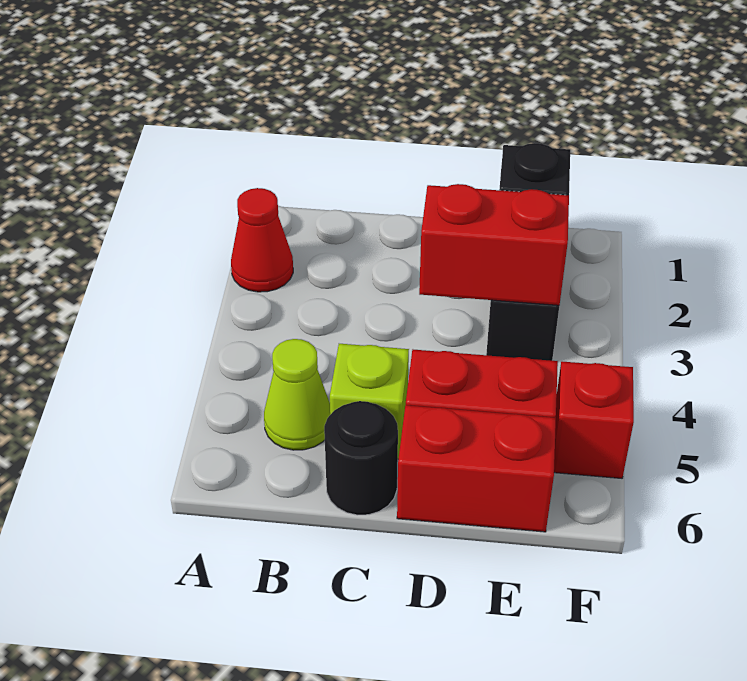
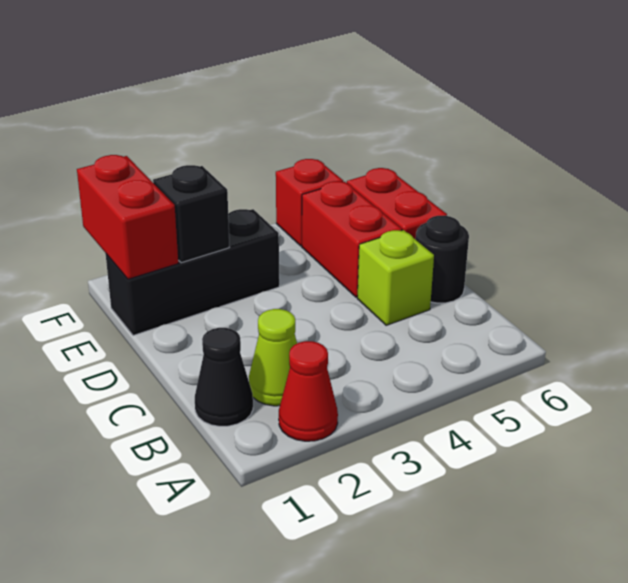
none -> black 1x1 cone [195,328,253,426]
lime 1x1 cone [264,339,330,450] -> lime 1x1 cone moved to [249,309,297,406]
red 1x2 brick [419,184,569,305] -> red 1x2 brick moved to [77,155,178,279]

